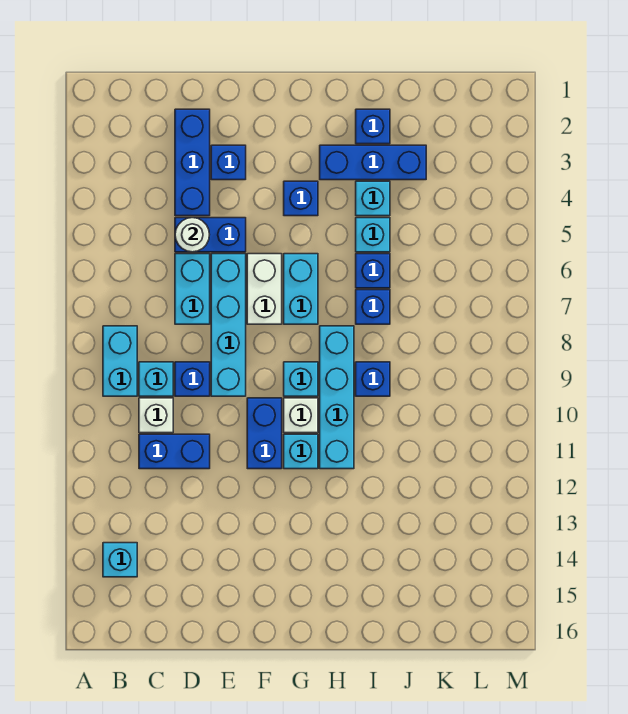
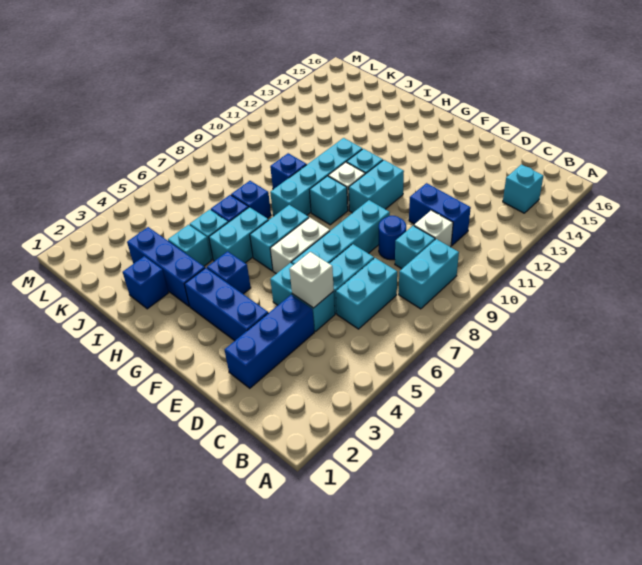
none -> cyan 1x2 brick [336,258,397,329]
blue 1x2 brick [175,218,246,252] -> cyan 1x2 brick [270,263,335,331]
white 1x1 round brick [175,218,210,252] -> white 1x1 brick [290,252,334,308]
blue 1x1 brick [175,362,210,396] -> blue 1x1 round brick [379,216,406,260]
blue 1x1 brick [211,145,246,180] -> blue 1x3 brick [185,268,268,341]
blue 1x2 brick [247,398,282,469] -> cyan 1x2 brick [349,160,404,213]
none -> cyan 1x2 brick [209,207,268,263]

